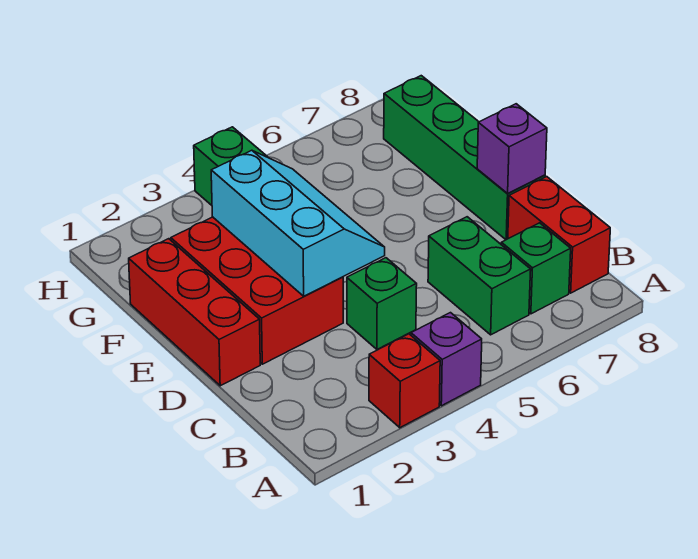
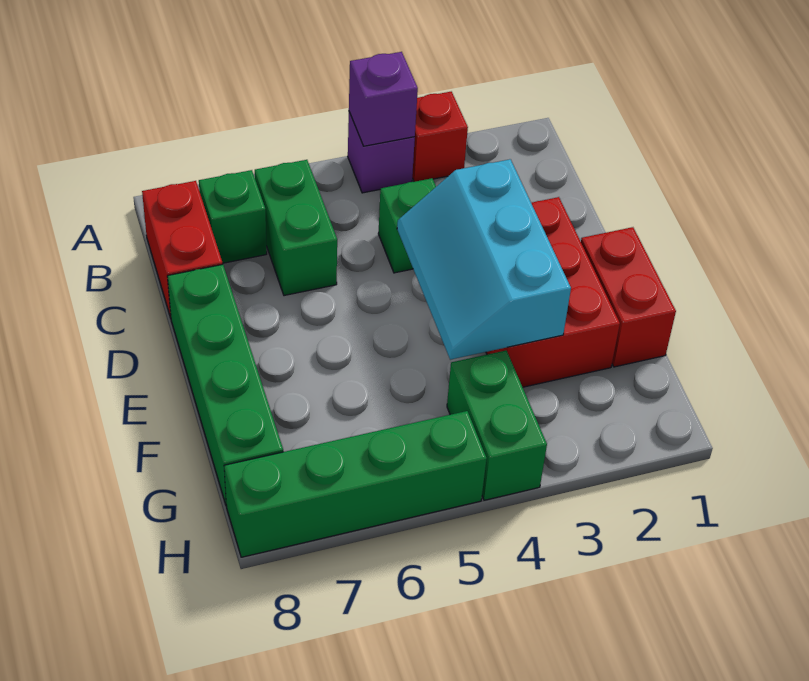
red 1x3 brick [129,239,260,386] -> red 1x2 brick [581,227,676,367]
purple 1x1 brick [477,104,547,193] -> purple 1x1 brick moved to [349,52,418,146]
none -> green 1x4 brick [224,411,487,557]

